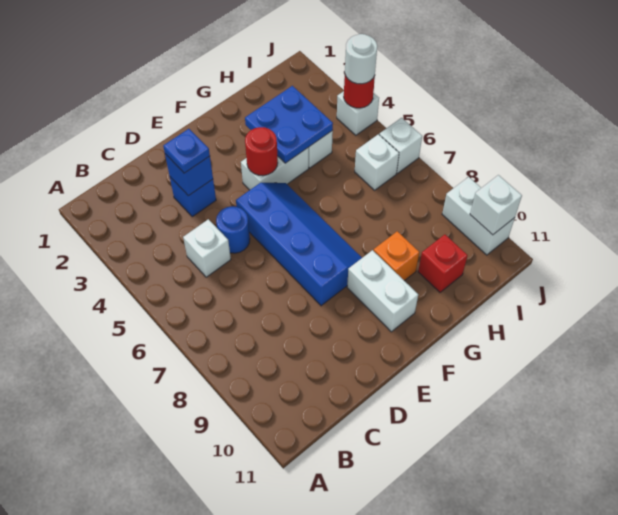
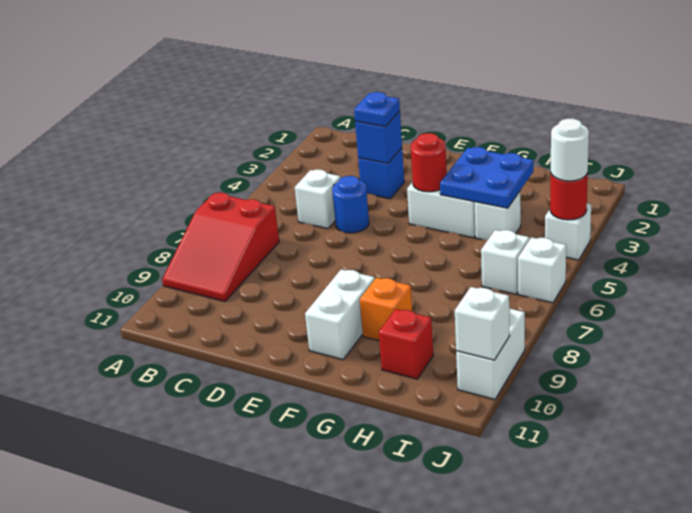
none -> red 2x3 slope [162,193,279,301]
blue 2x4 slope [236,183,362,306] -> none

